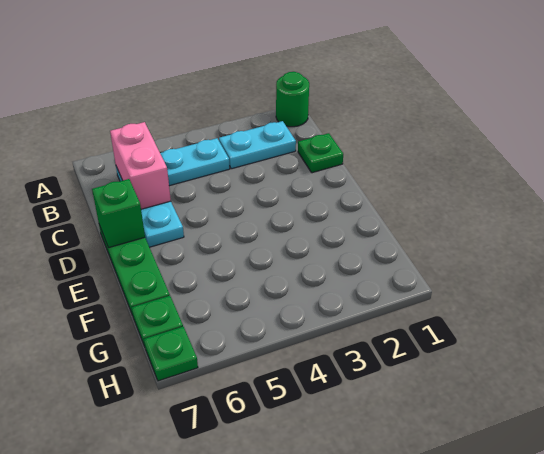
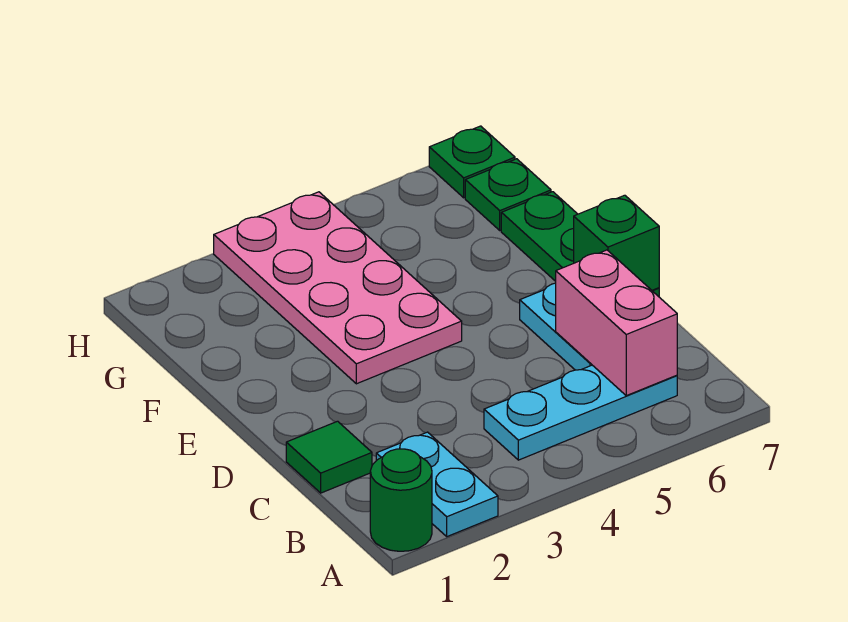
cyan 1x2 plate [219,121,296,169] -> cyan 1x2 plate turned to [376,432,498,537]
green 1x1 plate [298,133,343,173] -> green 1x1 tile [286,421,372,493]
none -> pink 2x4 plate [214,192,462,384]

